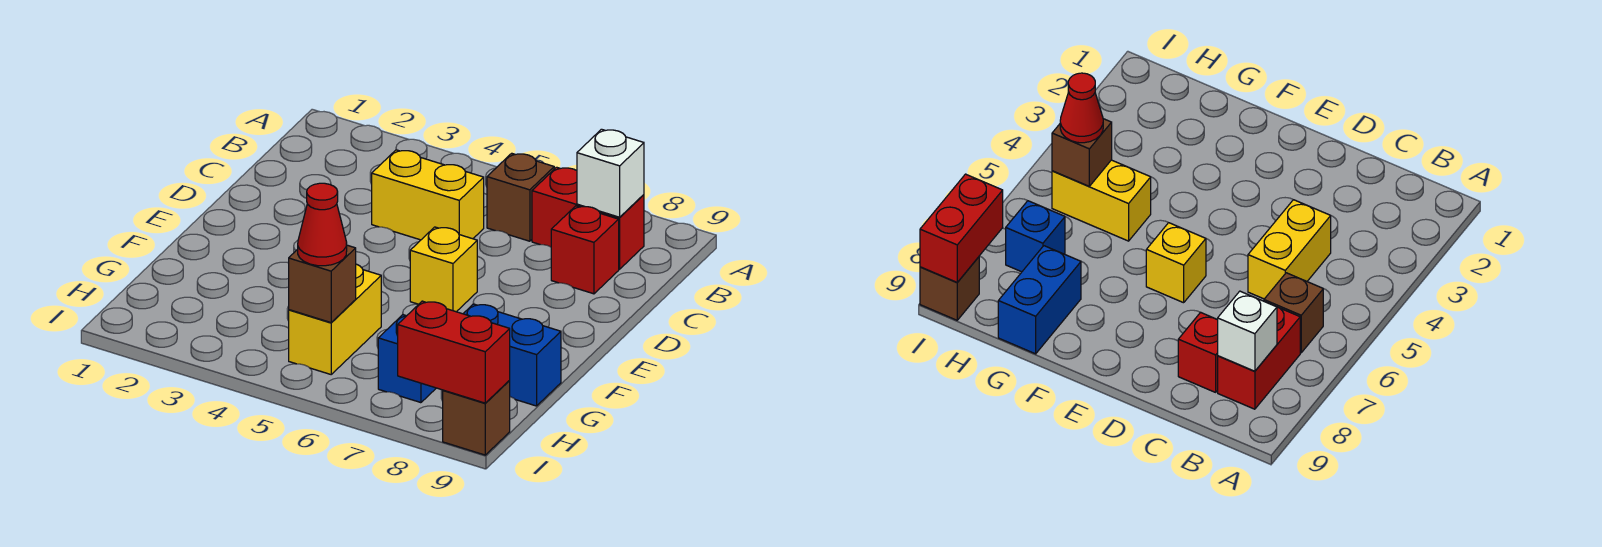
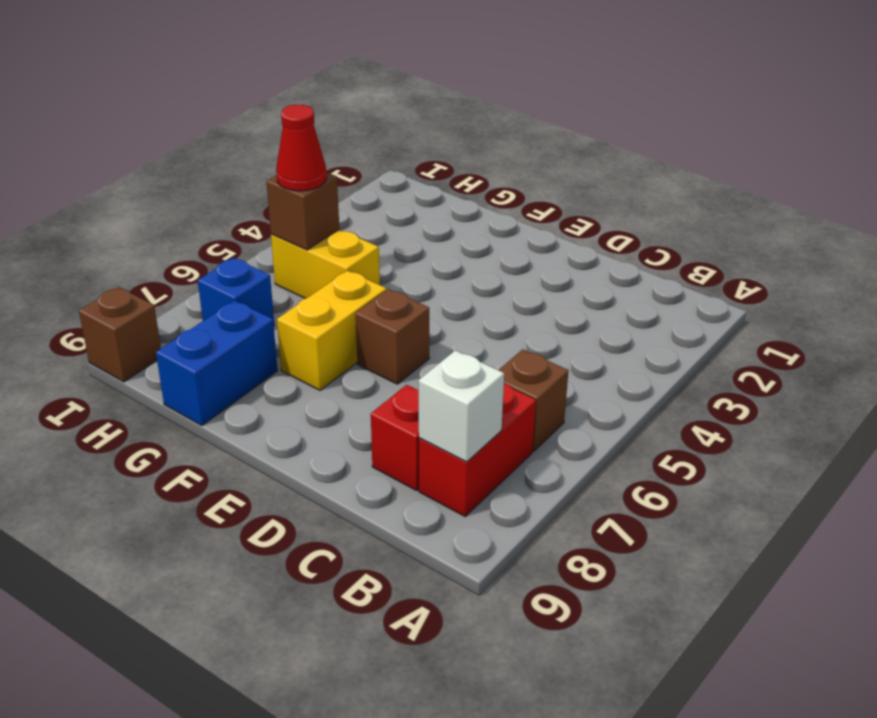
yellow 1x2 brick [372,150,484,240] -> yellow 1x2 brick moved to [277,271,387,390]
yellow 1x1 brick [410,227,477,312] -> brown 1x1 brick [356,289,429,384]
red 1x2 brick [398,301,510,403] -> none

